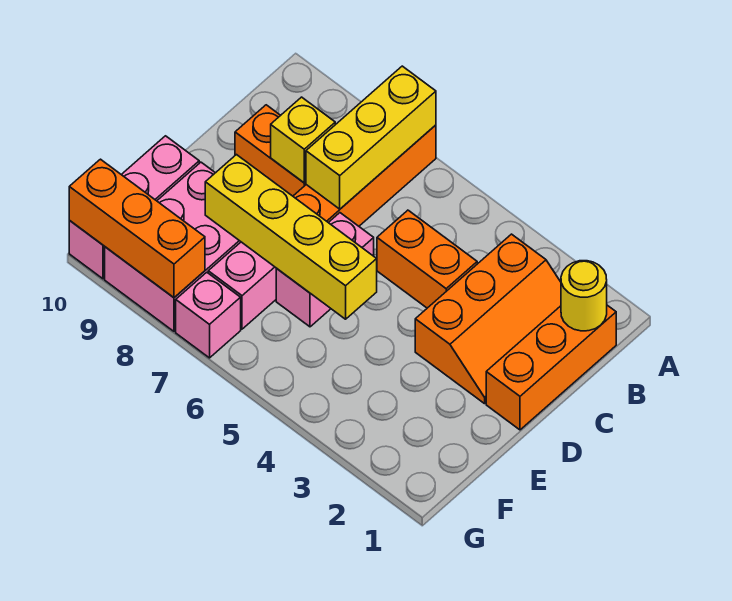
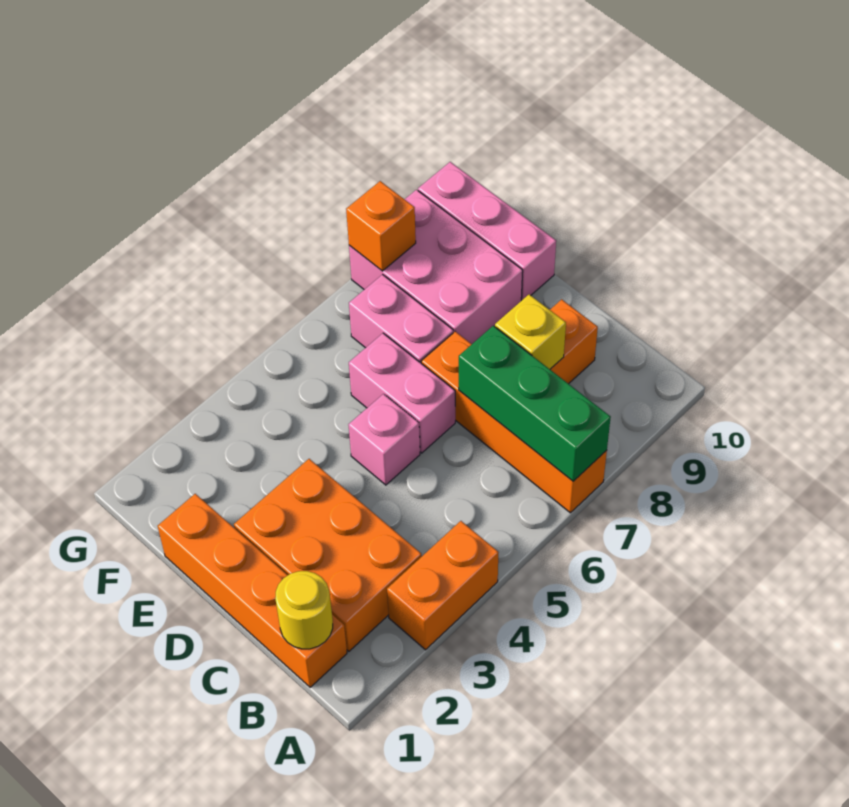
yellow 1x3 brick [306,66,436,209] -> green 1x3 brick [459,326,611,481]
orange 1x3 brick [486,305,616,430] -> orange 1x4 brick [158,494,347,687]
orange 2x3 slope [415,234,561,404] -> orange 2x3 brick [234,459,422,651]
orange 1x2 brick [377,210,477,308] -> orange 1x2 brick moved to [387,521,499,650]
yellow 1x4 brick [205,155,377,319] -> none
pink 1x1 brick [176,272,241,358] -> pink 1x1 brick moved to [348,394,420,485]
orange 1x3 brick [69,159,205,298] -> orange 1x1 brick [346,181,416,271]

